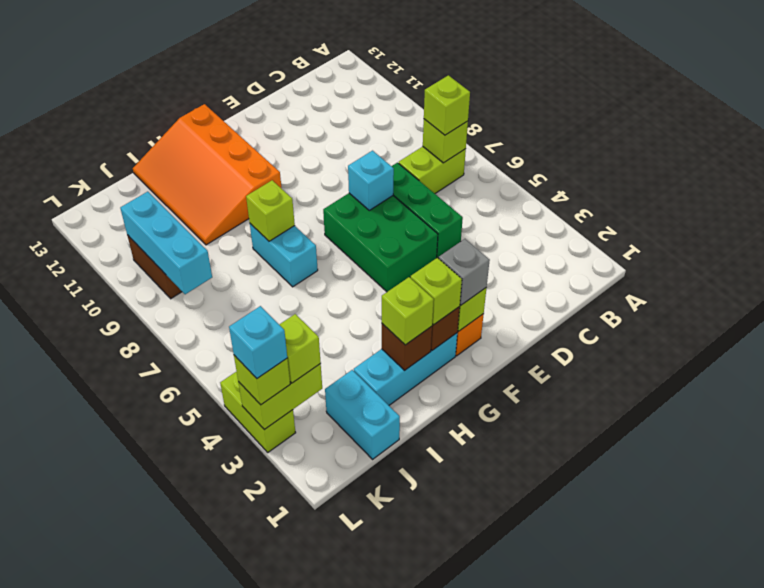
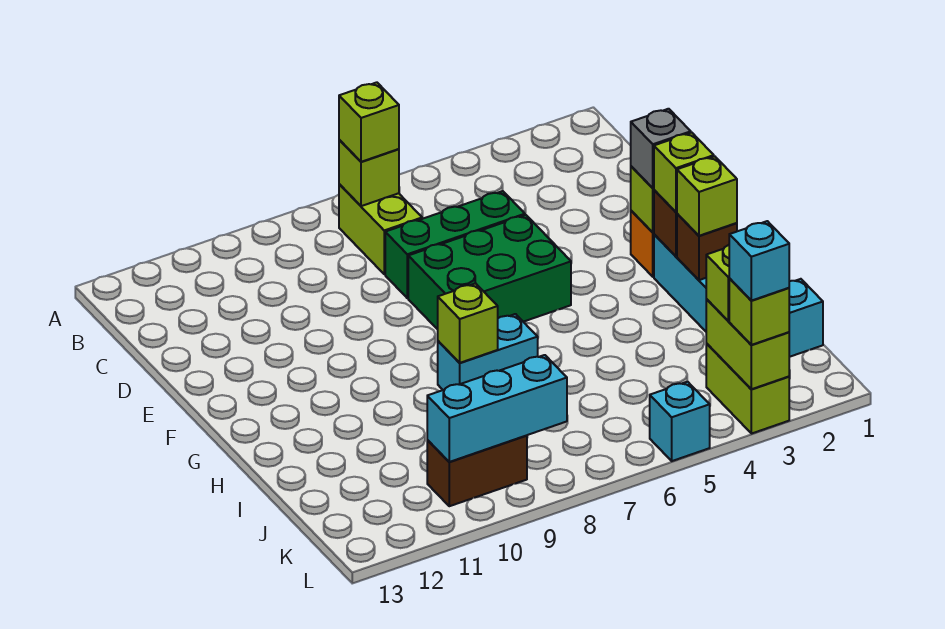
cyan 1x1 brick [348,151,394,210] -> cyan 1x1 brick moved to [650,382,710,461]
orange 3x4 slope [133,104,282,245] -> none
lime 1x2 brick [220,371,296,452] -> lime 1x2 brick turned to [706,344,789,434]

